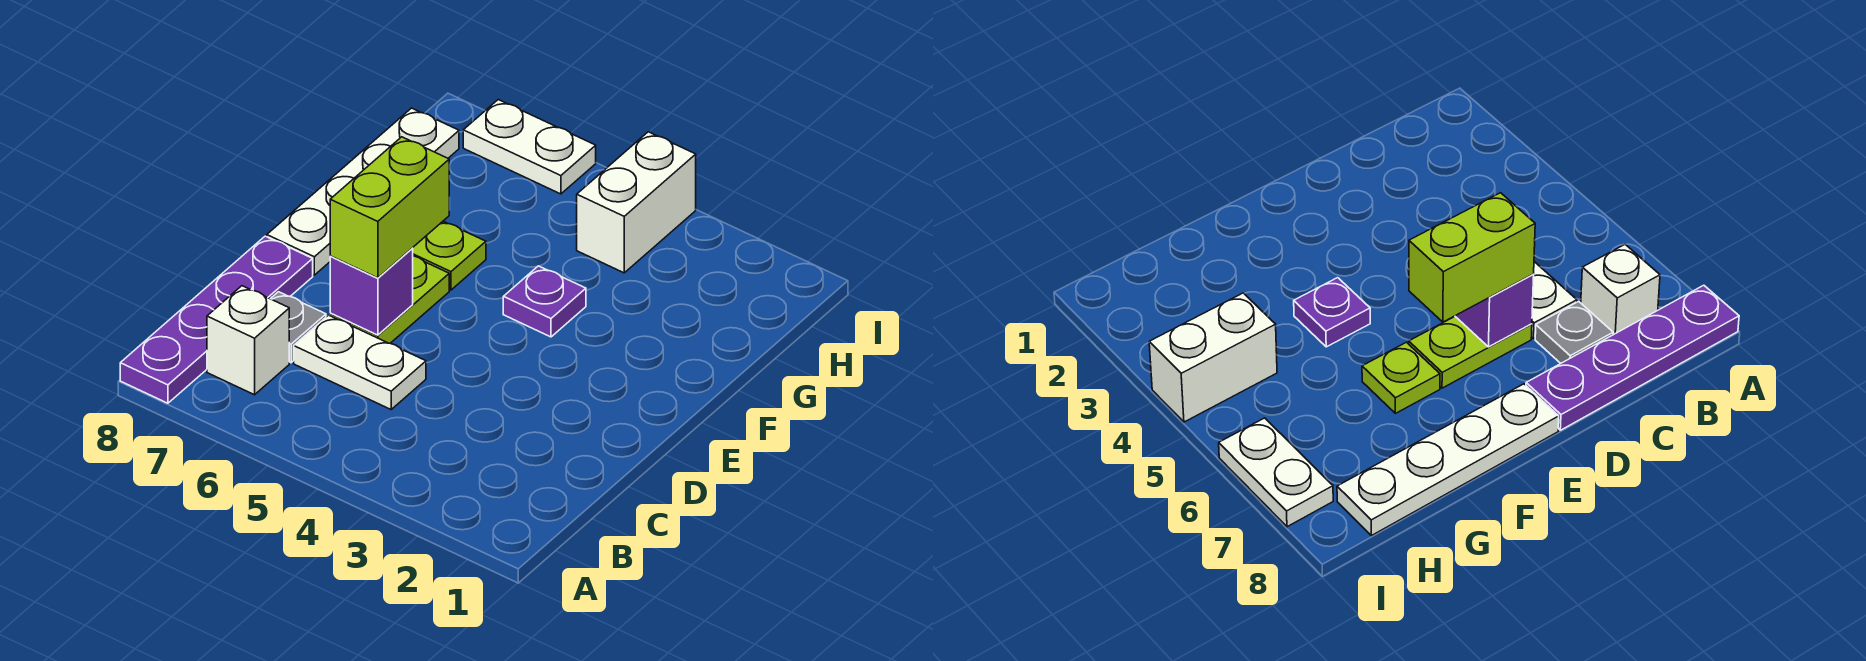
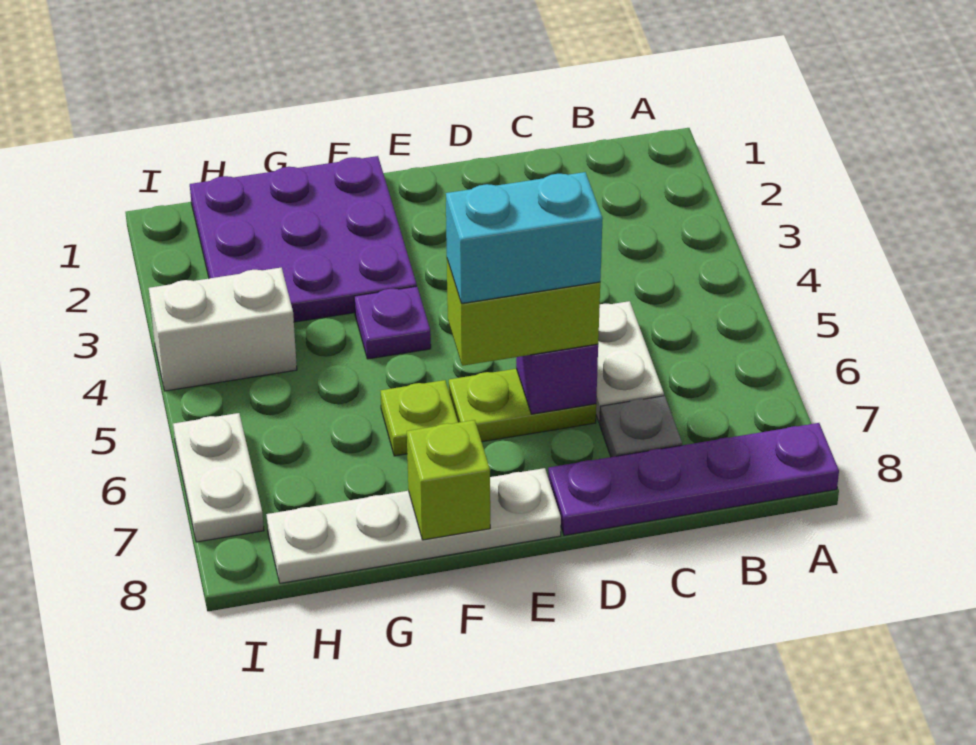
white 1x1 brick [207,286,289,395] -> none
none -> cyan 1x2 brick [446,172,603,304]
none -> purple 3x3 plate [190,156,417,322]
none -> lime 1x1 brick [407,420,490,540]

